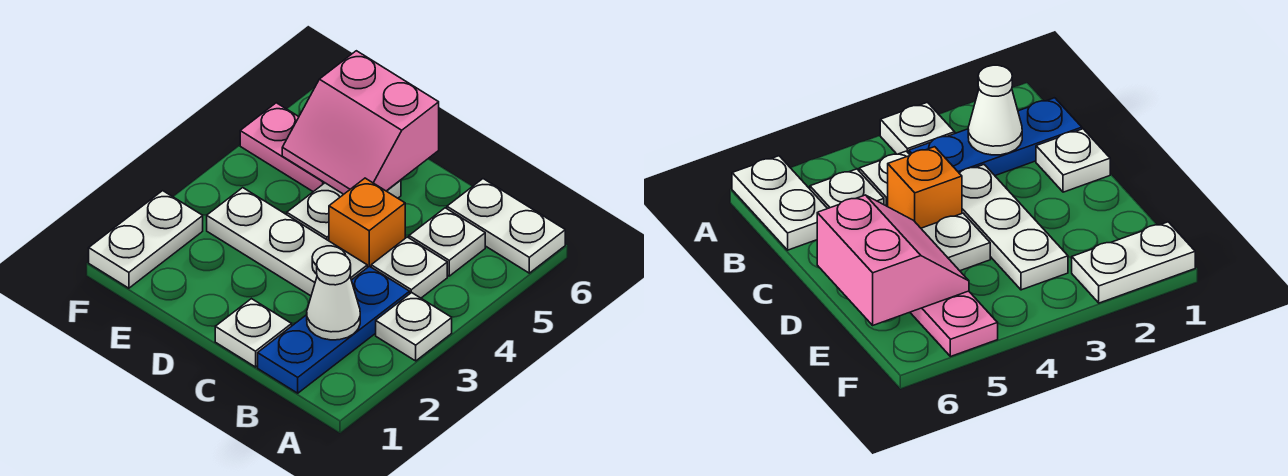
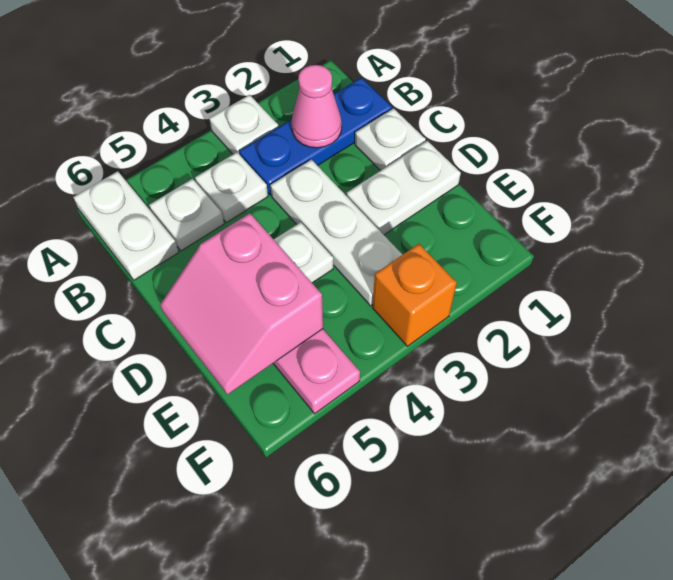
white 1x1 cone [307,253,360,340] -> pink 1x1 cone [291,65,342,148]
orange 1x1 brick [329,178,405,268] -> orange 1x1 brick moved to [372,244,457,346]
pink 2x2 slope [282,51,439,194] -> pink 2x2 slope turned to [160,213,323,395]
white 1x2 plate [89,191,203,288] -> white 1x2 plate moved to [347,141,461,235]

